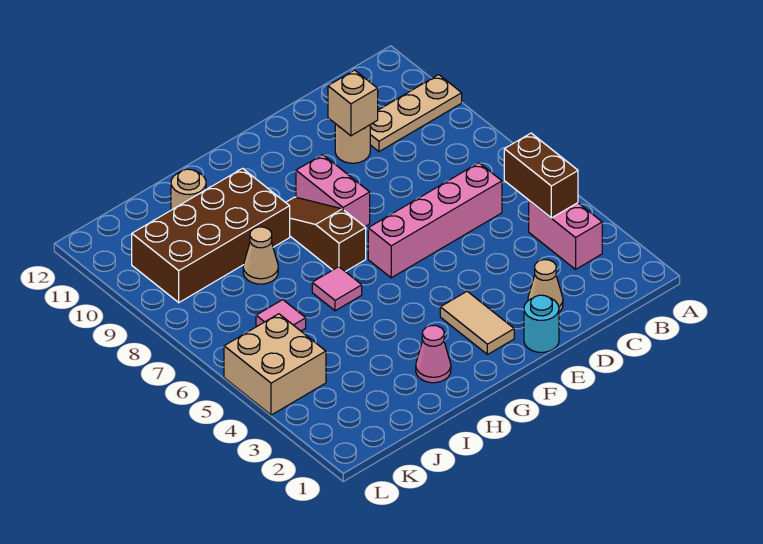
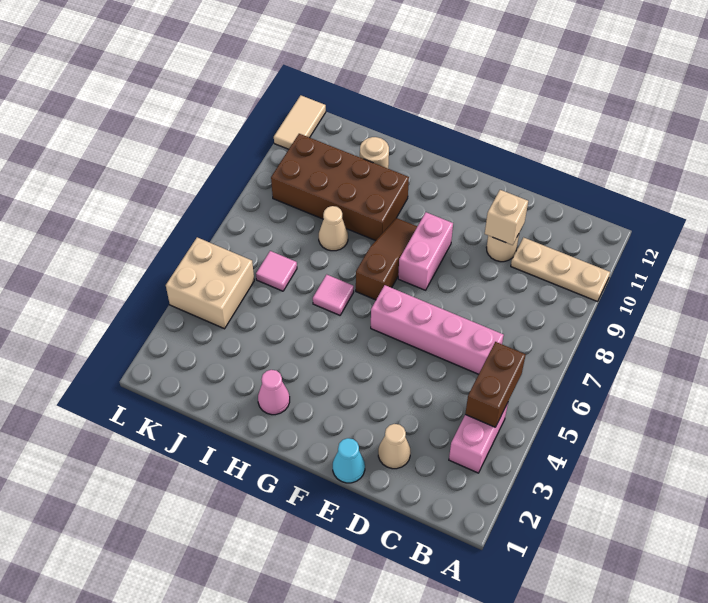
cyan 1x1 round brick [524,295,559,352] -> cyan 1x1 cone [333,438,365,483]
tan 1x2 tile [440,291,514,355] -> tan 1x2 tile moved to [274,95,326,149]

